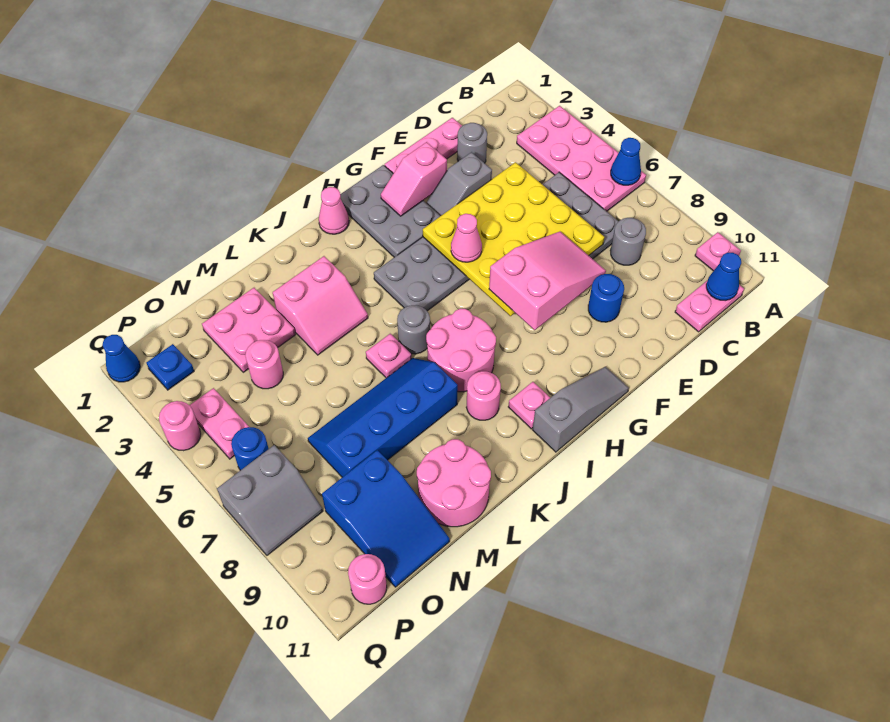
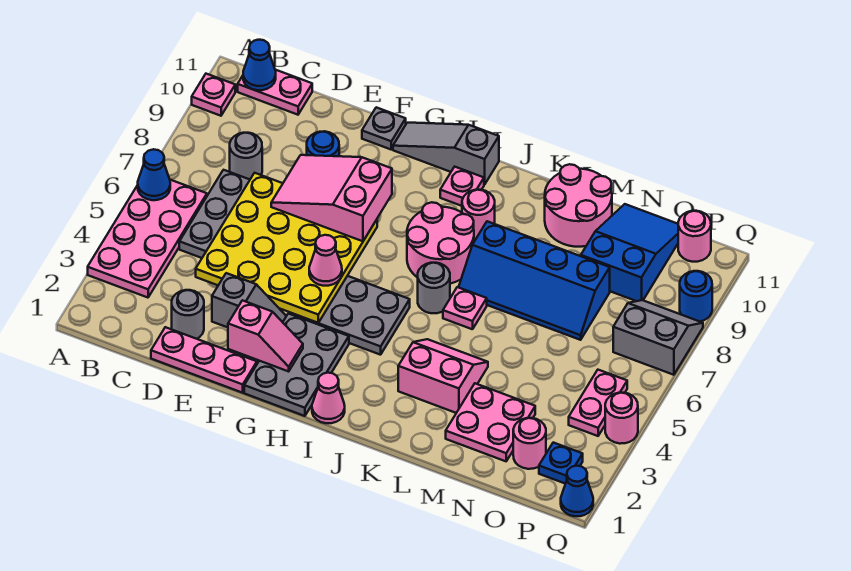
none -> grey 1x1 plate [362,107,406,149]
pink 1x1 round brick [245,340,283,389] -> pink 1x1 round brick moved to [513,418,546,469]
blue 1x1 round brick [231,427,269,470] -> blue 1x1 round brick moved to [680,271,712,322]

